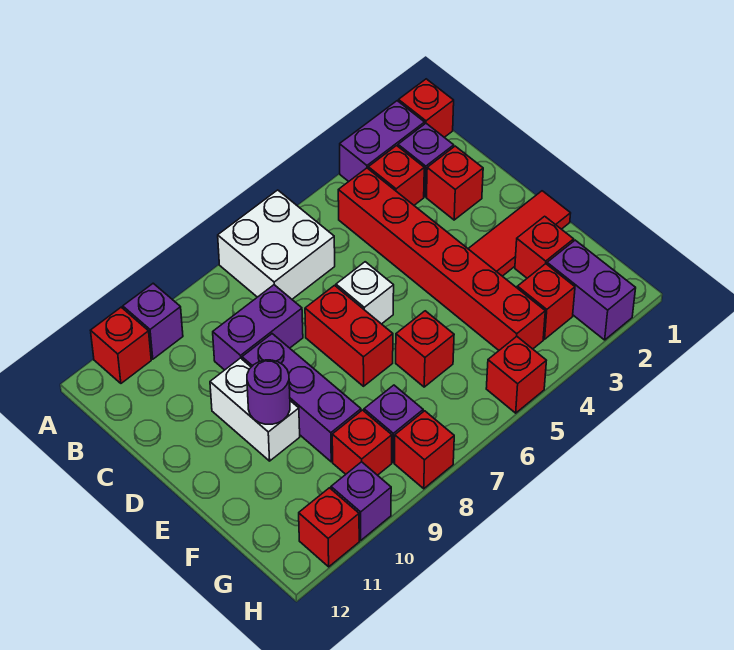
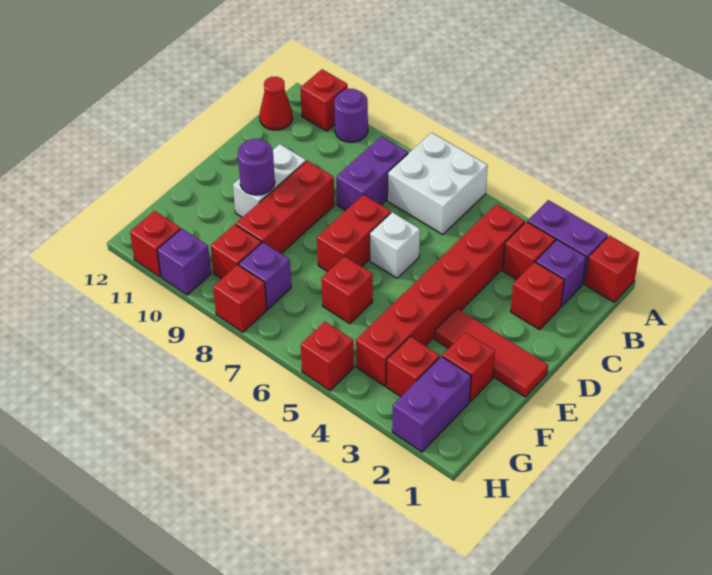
purple 1x1 brick [123,283,183,359] -> purple 1x1 round brick [334,89,368,142]
none -> red 1x1 cone [260,77,293,130]
purple 1x2 brick [213,285,303,370] -> purple 1x2 brick turned to [336,136,408,211]
purple 1x3 brick [242,334,361,462] -> red 1x3 brick [236,161,334,254]

